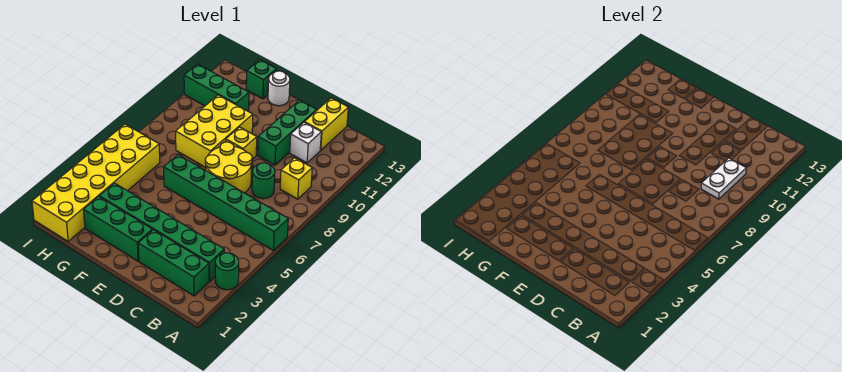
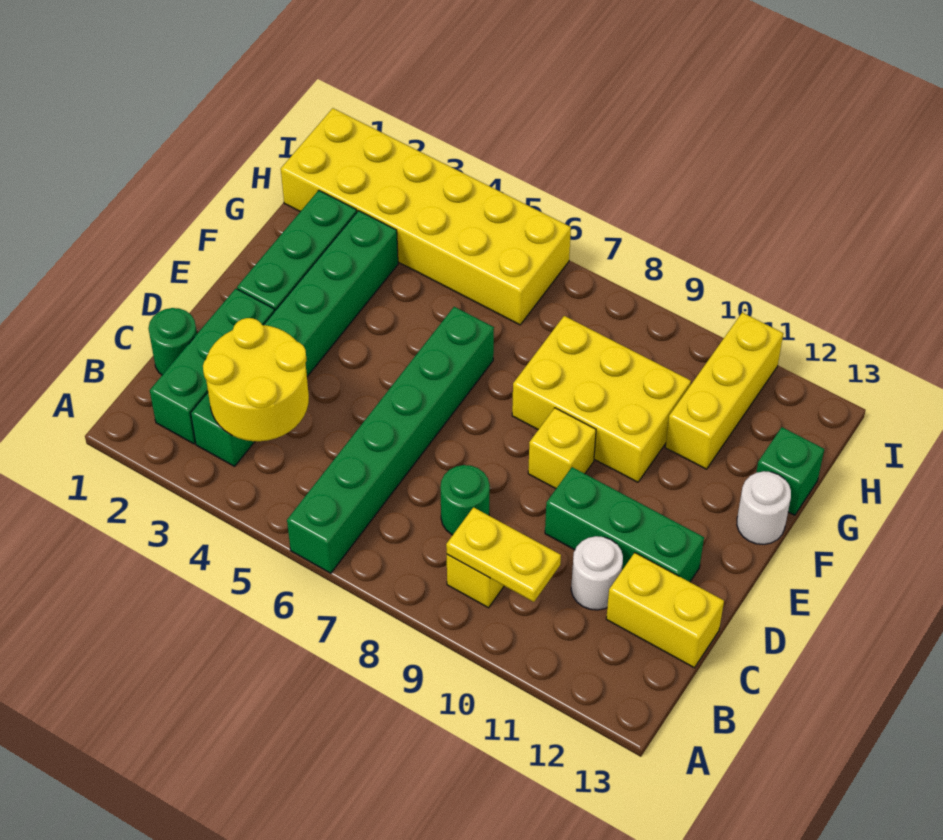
green 1x1 round brick [215,253,239,290] -> green 1x1 round brick moved to [148,308,197,375]
white 1x2 plate [701,158,746,199] -> yellow 1x2 plate [446,507,561,602]
white 1x1 brick [290,122,321,163] -> white 1x1 round brick [571,536,623,610]
yellow 2x2 round brick [205,142,252,193] -> yellow 2x2 round brick moved to [203,318,309,441]
green 1x3 brick [184,64,249,112] -> yellow 1x3 brick [665,313,783,469]

